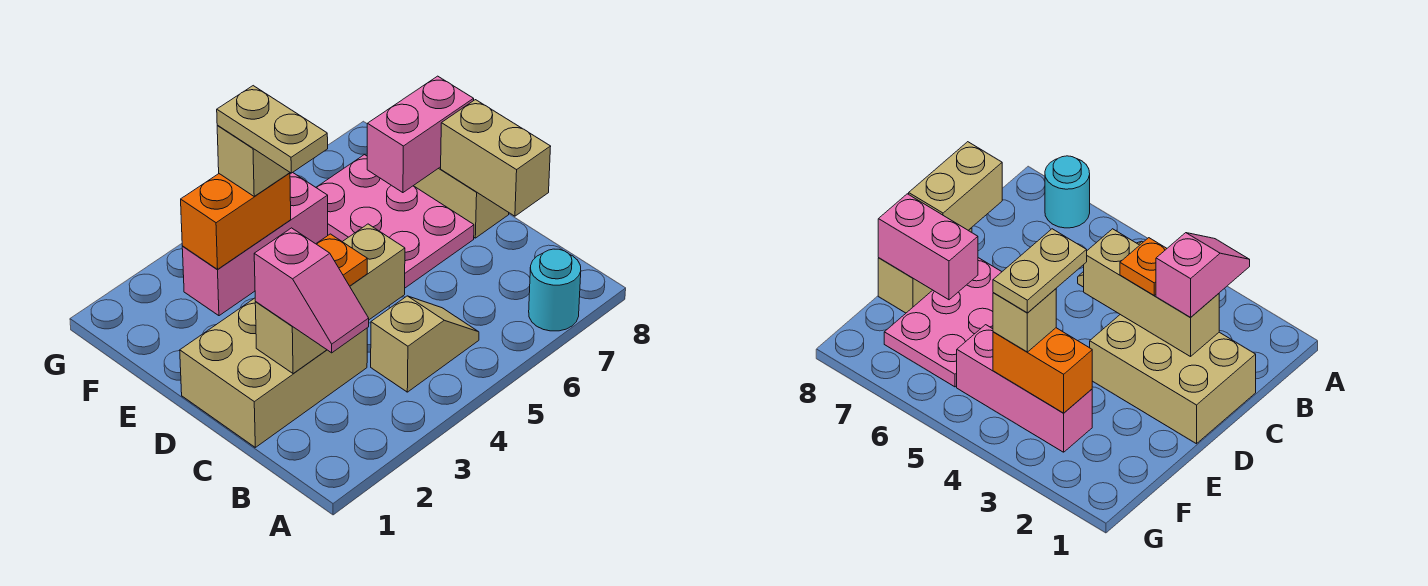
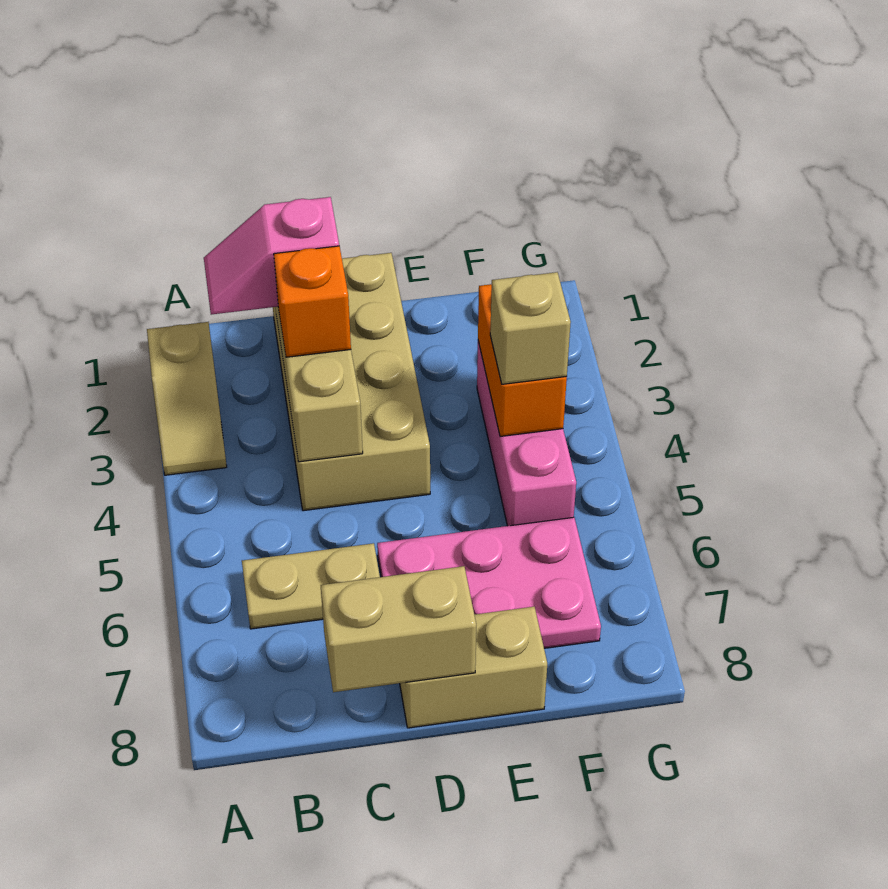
cyan 1x1 round brick [529,249,581,331] -> none
tan 1x2 slope [371,296,479,392] -> tan 1x2 slope moved to [147,322,227,475]
tan 2x3 brick [180,298,367,447] -> tan 2x4 brick [273,253,430,511]
orange 1x1 plate [316,234,367,286] -> orange 1x1 brick [274,246,351,357]
tan 1x2 plate [217,86,328,173] -> tan 1x2 plate moved to [242,543,380,629]
pink 1x2 brick [367,76,474,193] -> none

